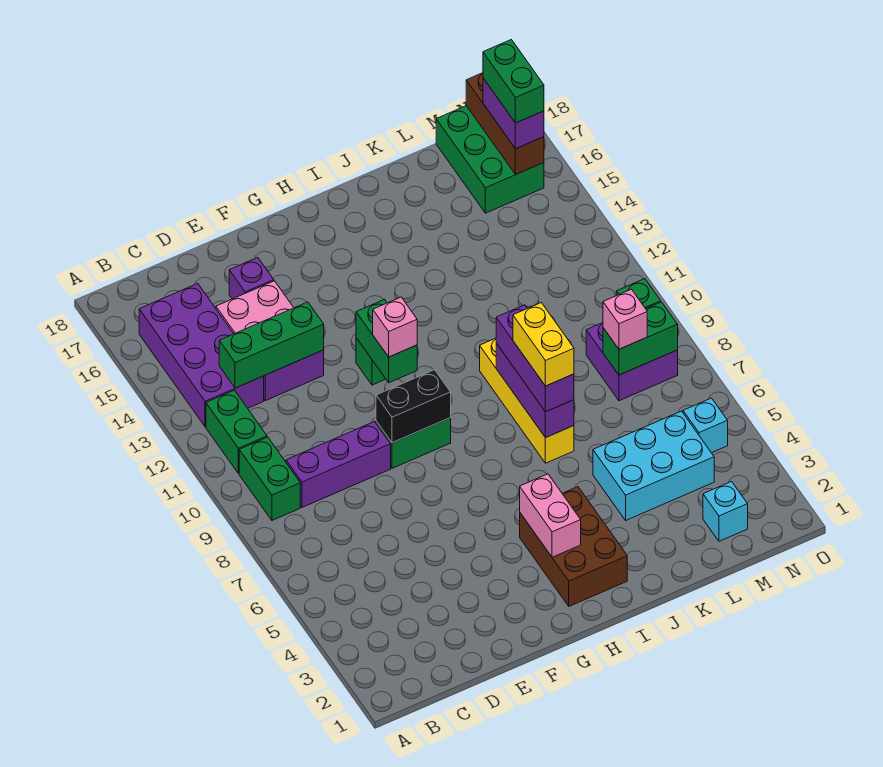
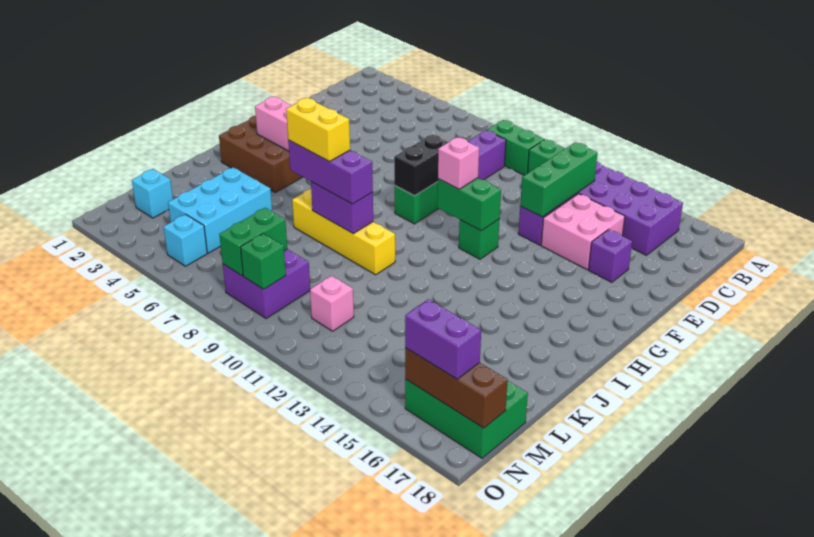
purple 1x3 brick [496,343,574,438] -> purple 1x2 brick [311,182,373,234]
pink 1x1 brick [603,289,647,349] -> pink 1x1 brick moved to [310,276,354,331]
green 1x2 brick [483,40,544,123] -> none

